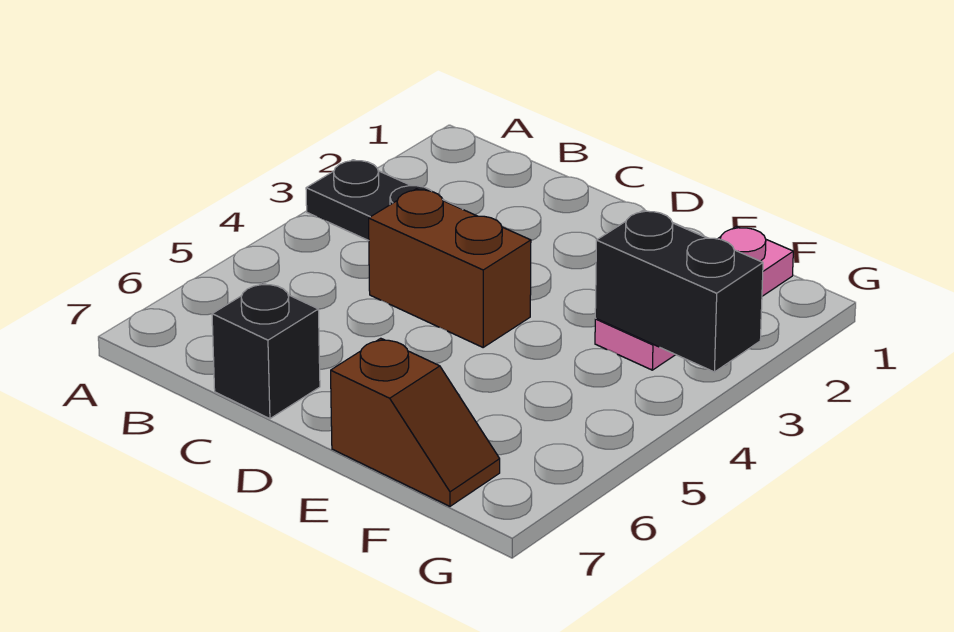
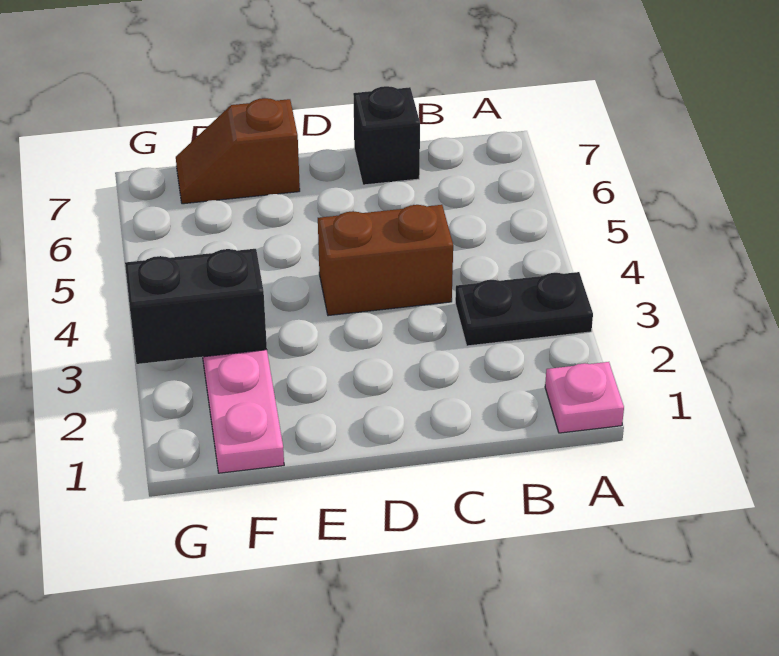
none -> pink 1x1 plate [545,362,624,433]

